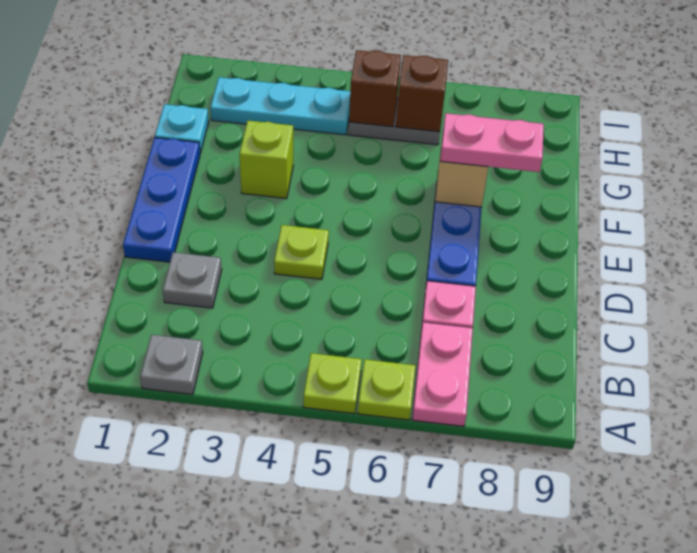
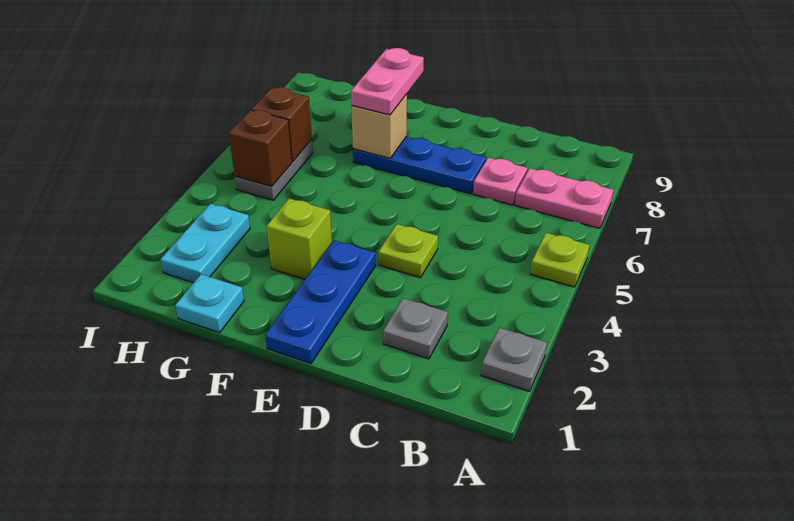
lime 1x1 plate [358,359,415,420] -> none
blue 1x3 plate [123,138,200,262] -> blue 1x3 plate turned to [265,240,376,363]
cyan 1x3 plate [211,77,350,135] -> cyan 1x2 plate [160,204,250,283]

